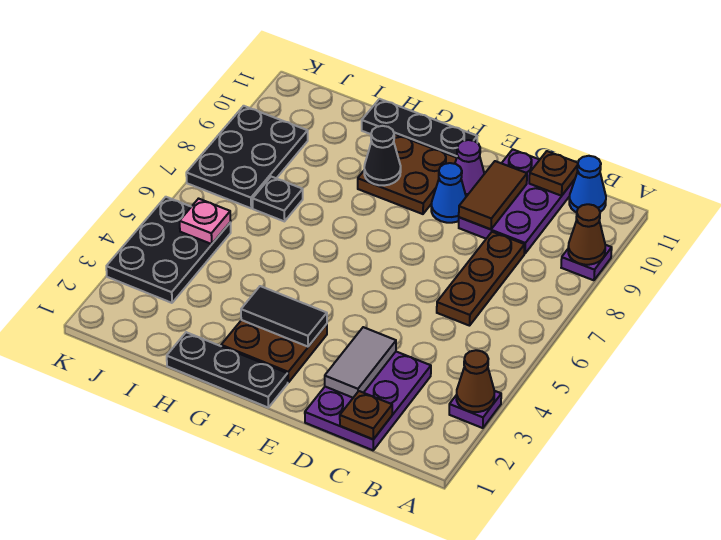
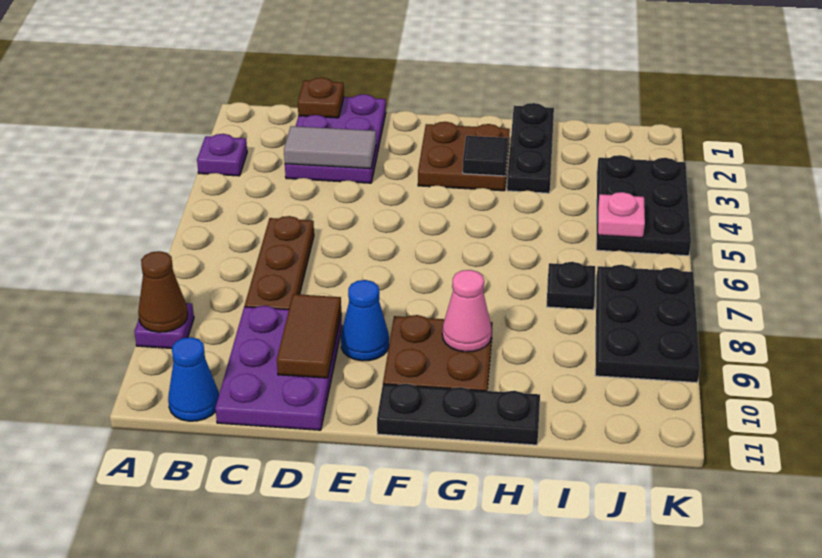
brown 1x1 cone [456,350,495,412] -> none
brown 1x1 plate [529,151,578,196] -> none
grey 1x2 tile [325,327,396,398] -> grey 1x2 tile turned to [284,126,376,169]
purple 1x1 cone [455,140,484,197] -> none
black 1x3 plate [167,332,288,407] -> black 1x3 plate turned to [507,103,554,193]
black 1x2 tile [241,286,327,347] -> black 1x1 tile [463,136,508,176]
black 1x1 cone [364,126,401,186] -> pink 1x1 cone [442,270,492,352]

